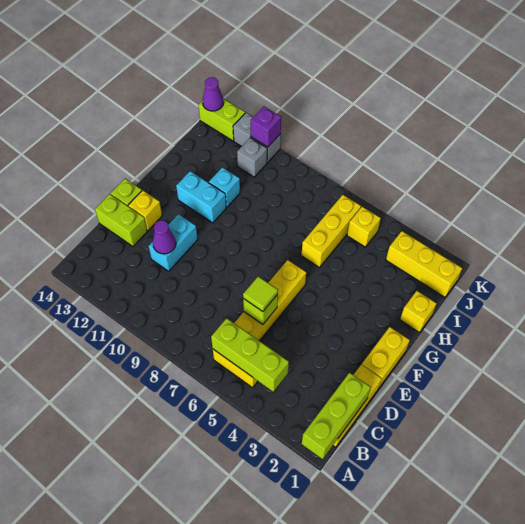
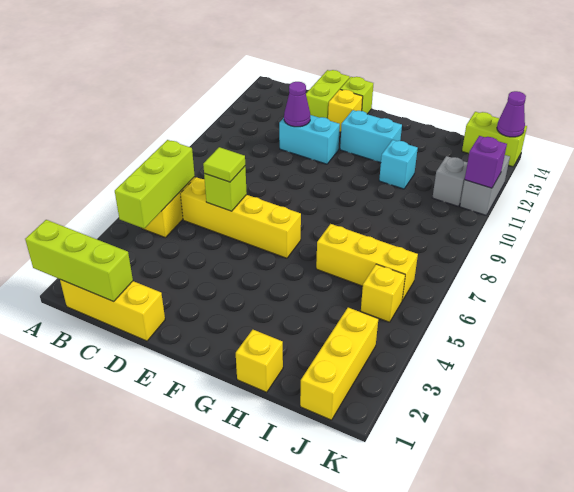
yellow 1x2 brick [362,327,410,388] -> none
cyan 1x2 brick [176,171,226,223] -> cyan 1x2 brick turned to [340,110,402,163]
lime 1x2 brick [199,99,245,141] -> lime 1x2 brick turned to [462,112,527,167]

